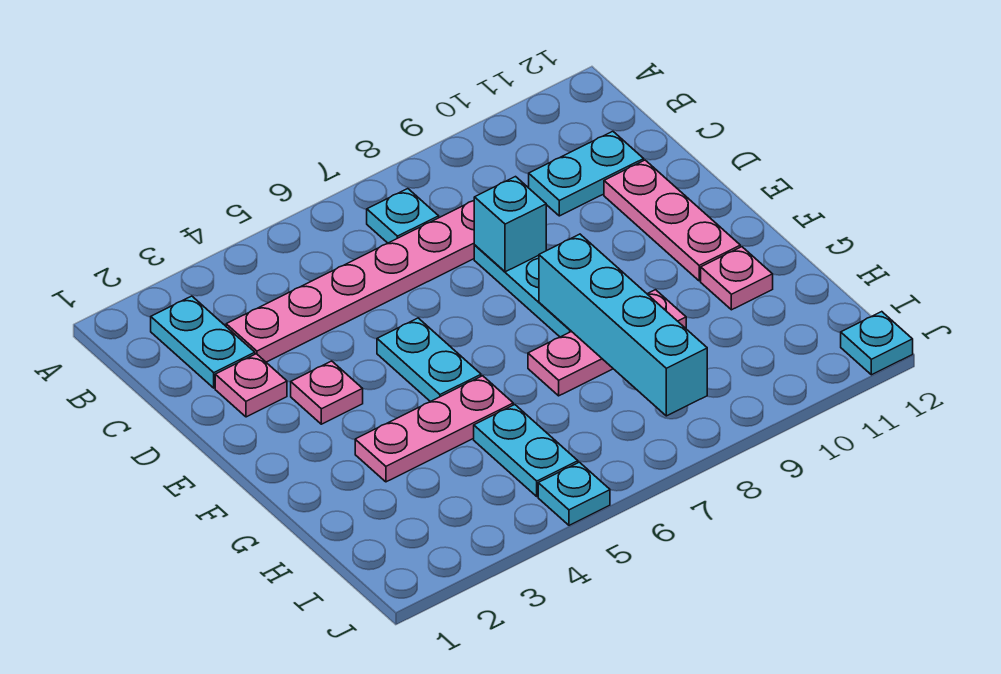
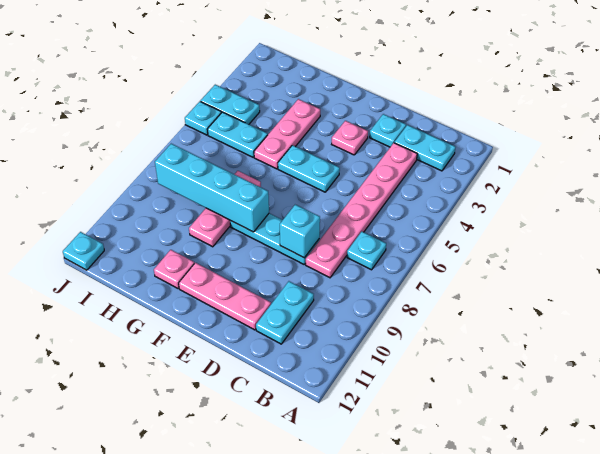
pink 1x1 plate [215,354,287,417] -> cyan 1x1 plate [370,114,406,147]
none -> cyan 1x2 plate [201,85,260,124]

